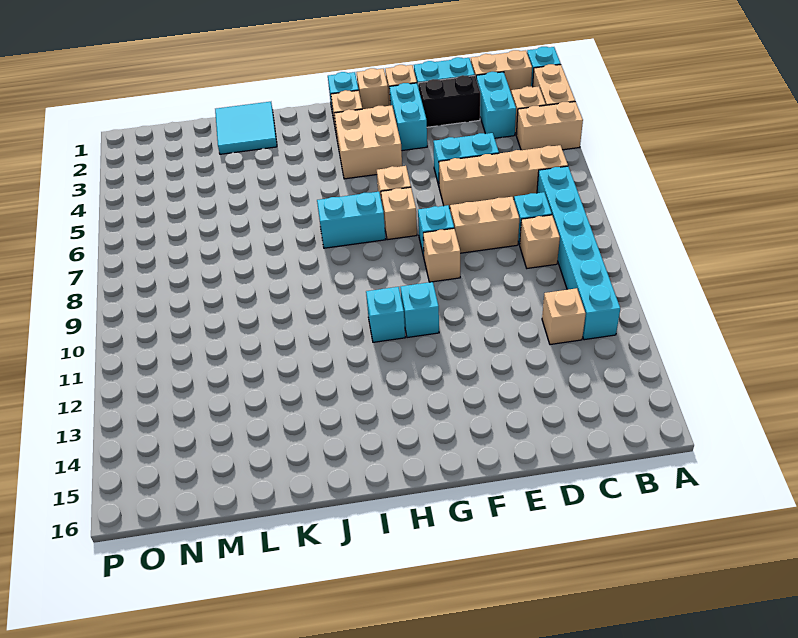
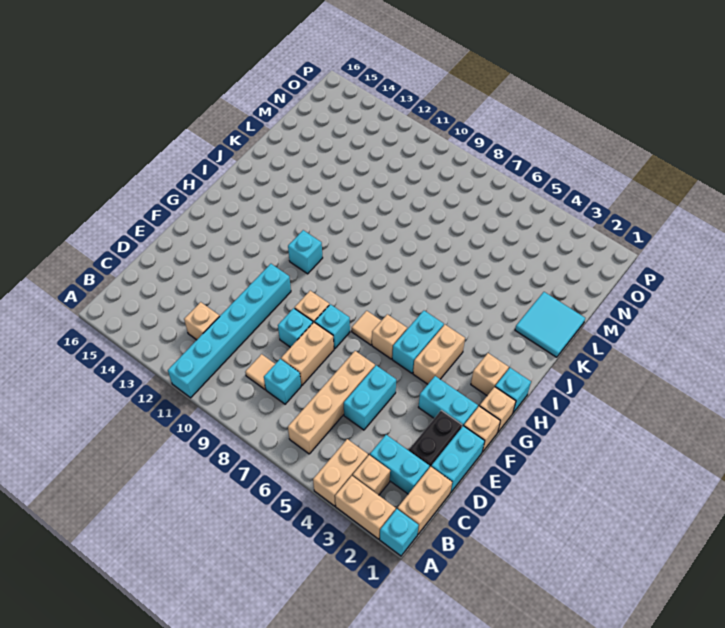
cyan 1x6 brick [537,166,620,340] -> cyan 1x6 brick turned to [168,264,291,398]
tan 1x1 brick [520,215,560,268] -> tan 1x1 tile [245,354,275,389]
tan 2x2 brick [334,105,402,179] -> tan 1x2 brick [413,325,465,384]
tan 1x1 brick [381,187,417,240] -> tan 1x1 tile [352,311,381,345]
cyan 1x1 brick [400,282,439,338] -> cyan 1x1 brick moved to [278,308,313,347]
cyan 1x2 brick [317,192,386,248] -> cyan 1x2 brick moved to [392,311,444,373]

